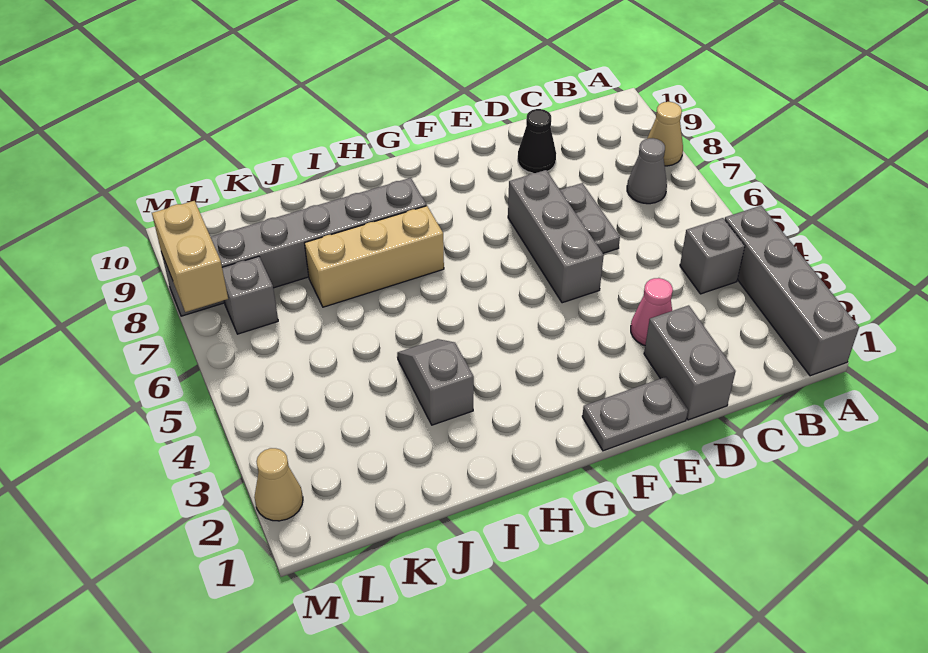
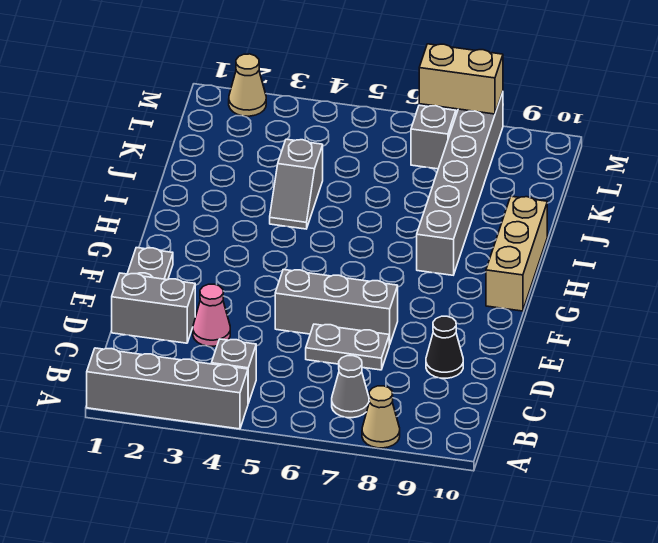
tan 1x3 brick [305,206,444,307] -> tan 1x3 brick moved to [486,196,547,311]
grey 1x2 slope [397,339,474,425] -> grey 1x2 slope turned to [270,139,323,229]

